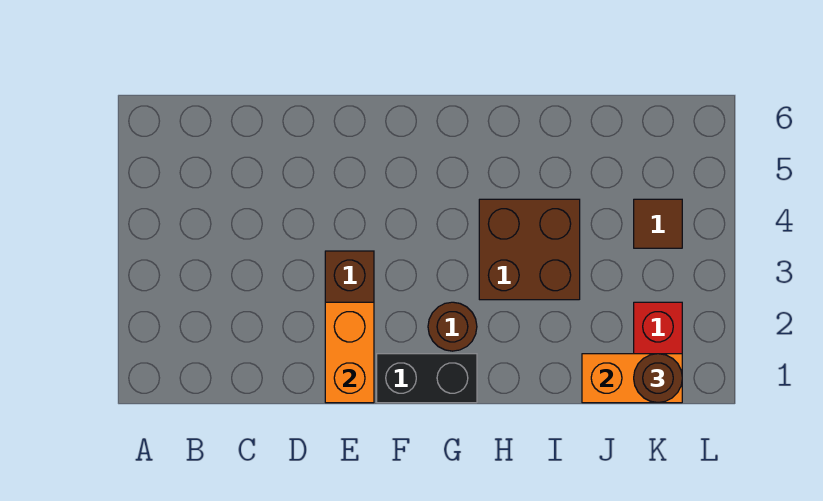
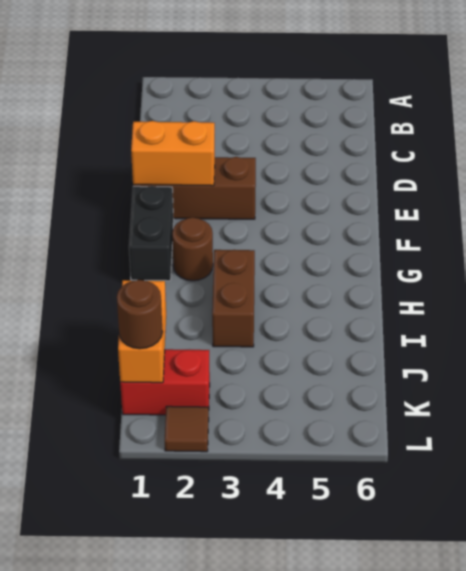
brown 2x2 brick [479,199,580,300] -> brown 1x2 brick [212,250,255,347]
brown 1x1 tile [634,199,682,248] -> brown 1x1 tile moved to [165,406,209,452]

